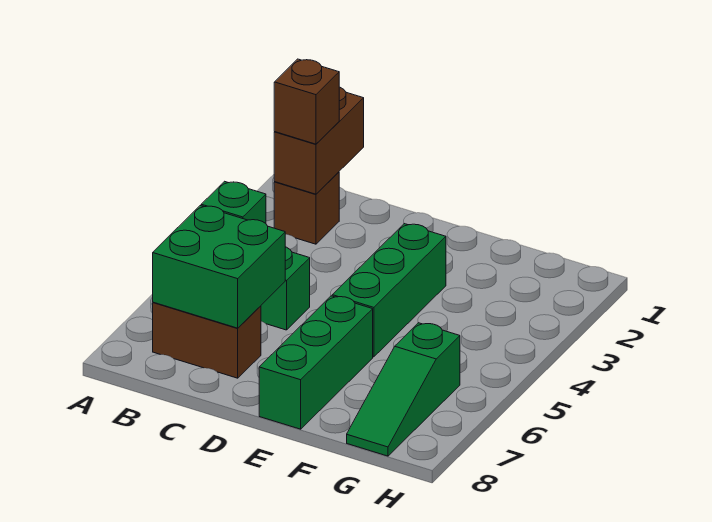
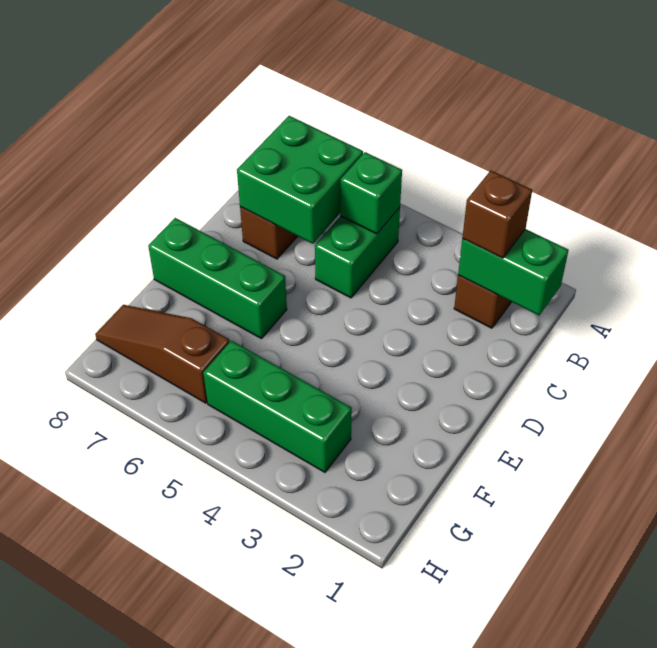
brown 1x2 brick [274,87,364,194] -> green 1x2 brick [458,229,569,315]
green 1x3 brick [332,224,446,357] -> green 1x3 brick moved to [203,341,352,472]
green 1x3 slope [347,323,460,456] -> brown 1x3 slope [95,305,230,403]

